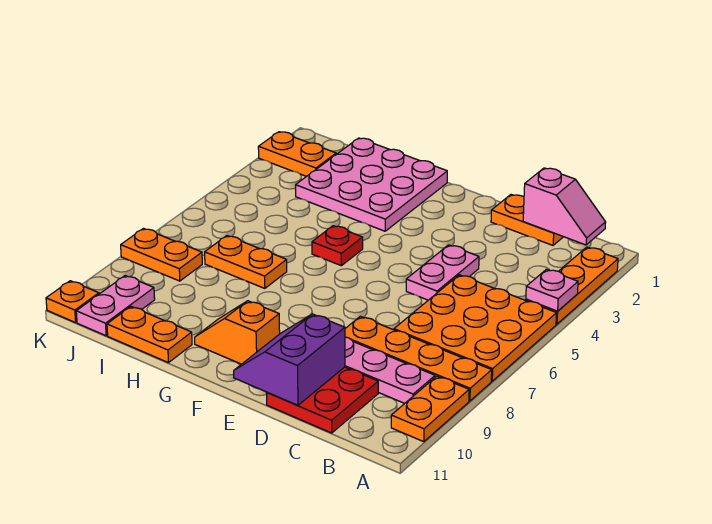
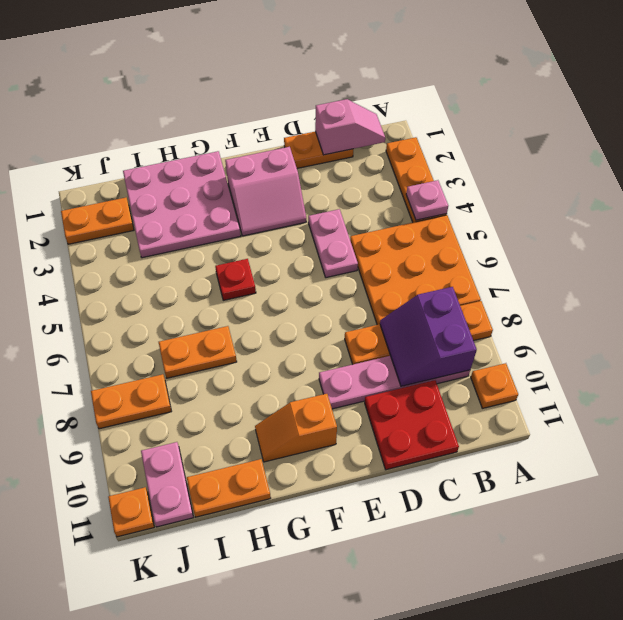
orange 1x2 plate [391,376,469,442] -> orange 1x1 plate [471,363,518,408]
purple 2x2 slope [234,314,345,405] -> purple 2x2 slope moved to [380,287,477,386]
none -> pink 2x2 slope [225,147,306,236]

